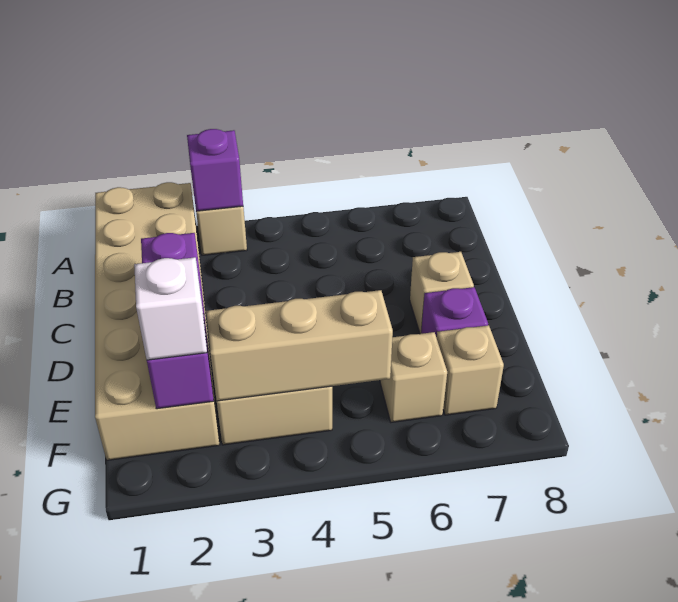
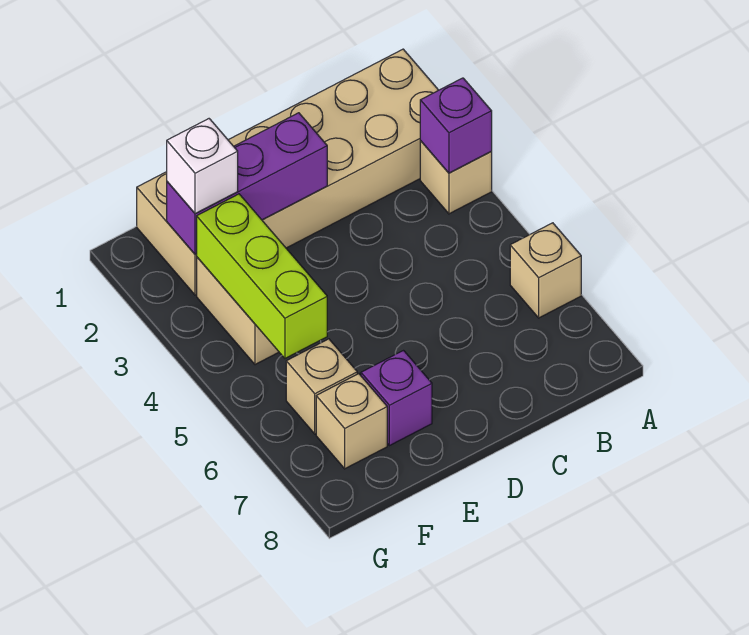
tan 1x1 brick [410,252,474,334] -> tan 1x1 brick moved to [510,223,581,318]
tan 1x3 brick [206,290,393,401] -> lime 1x3 brick [197,194,327,358]

